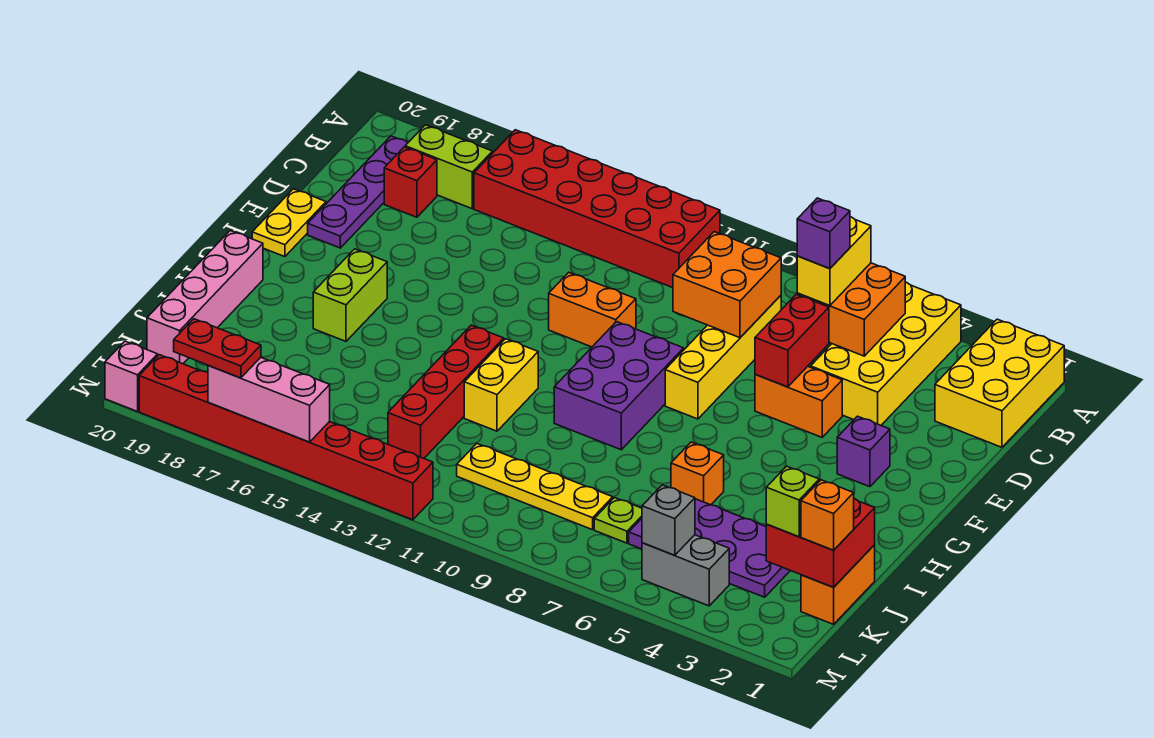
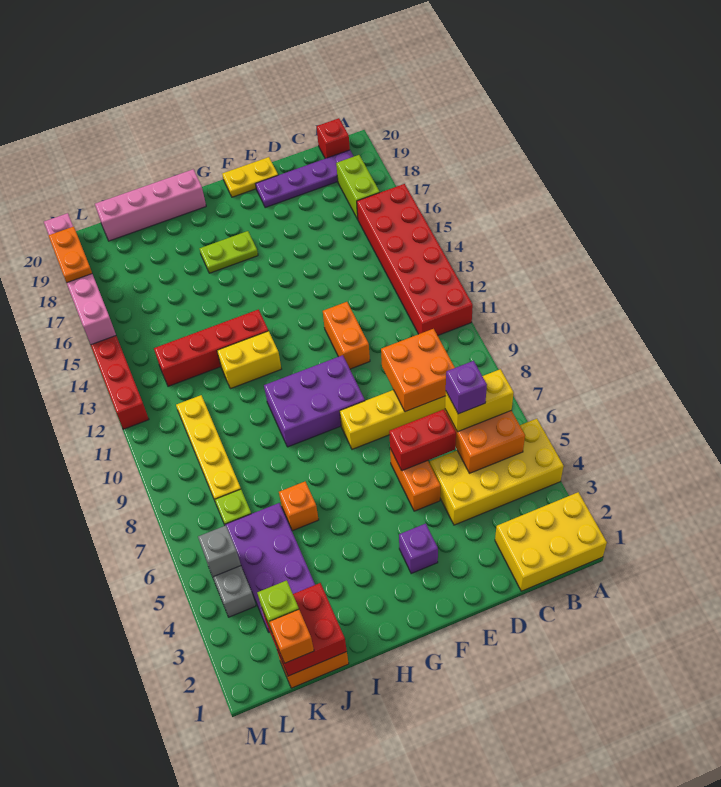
red 1x1 brick [384,147,437,217] -> red 1x1 brick moved to [317,118,350,159]
lime 1x2 brick [313,249,387,341] -> lime 1x2 plate [200,231,258,273]
red 1x2 plate [174,319,261,378] -> orange 1x2 plate [49,227,92,283]

